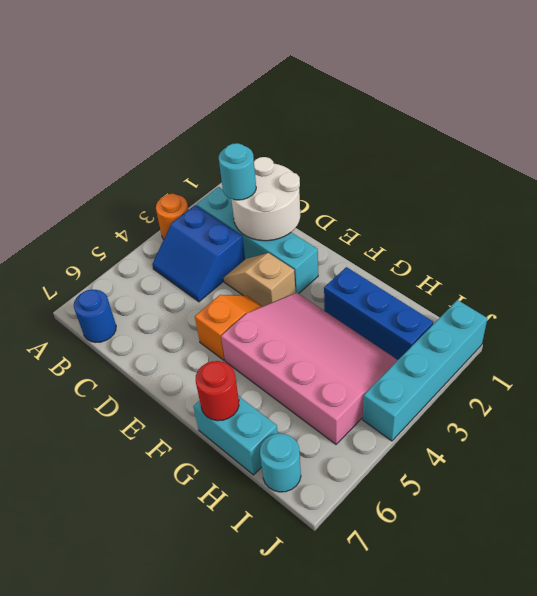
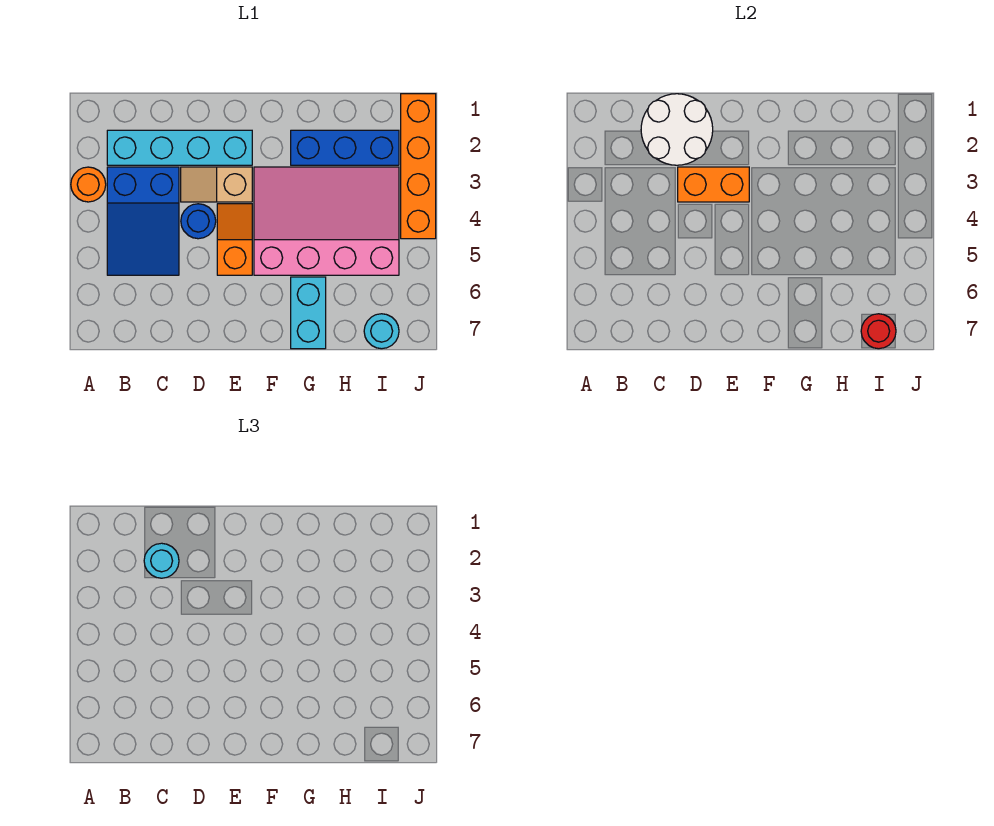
blue 2x2 slope [152,205,245,302] -> blue 2x3 slope [107,167,179,275]
blue 1x1 round brick [74,290,116,342] -> blue 1x1 round brick moved to [181,204,216,239]
none -> orange 1x2 brick [678,167,749,202]
cyan 1x2 brick [193,396,278,475] -> cyan 1x2 brick turned to [291,277,326,349]
red 1x1 round brick [196,361,239,421] -> red 1x1 round brick moved to [861,314,896,349]
cyan 1x4 brick [363,300,487,441] -> orange 1x4 brick [401,94,436,239]

